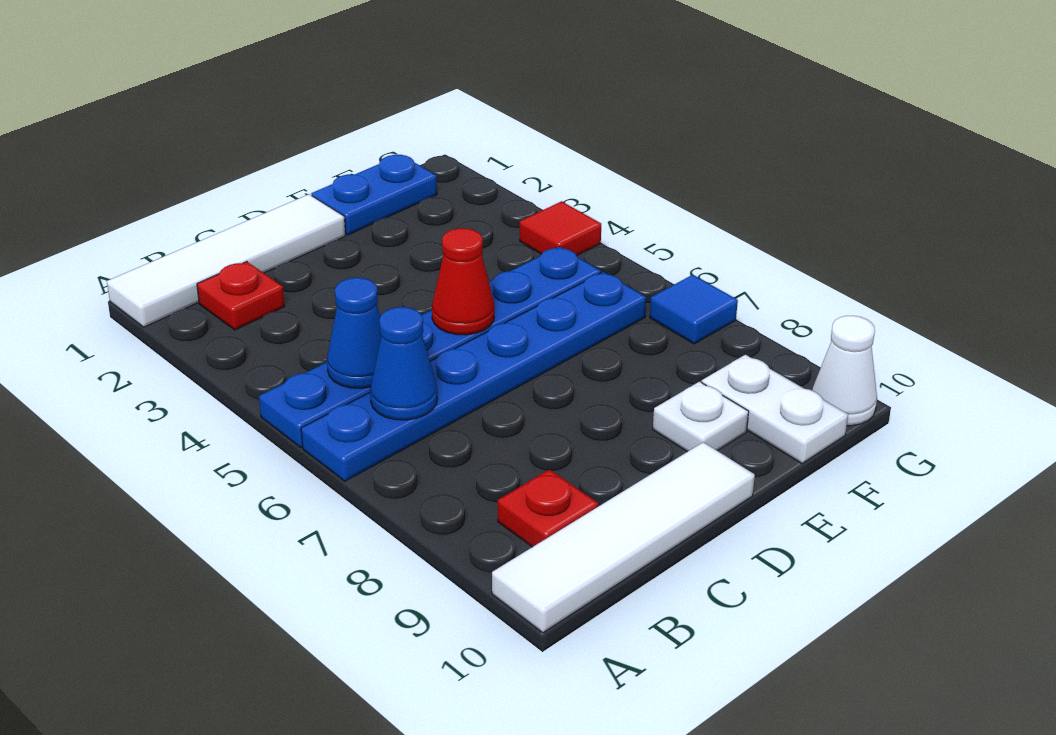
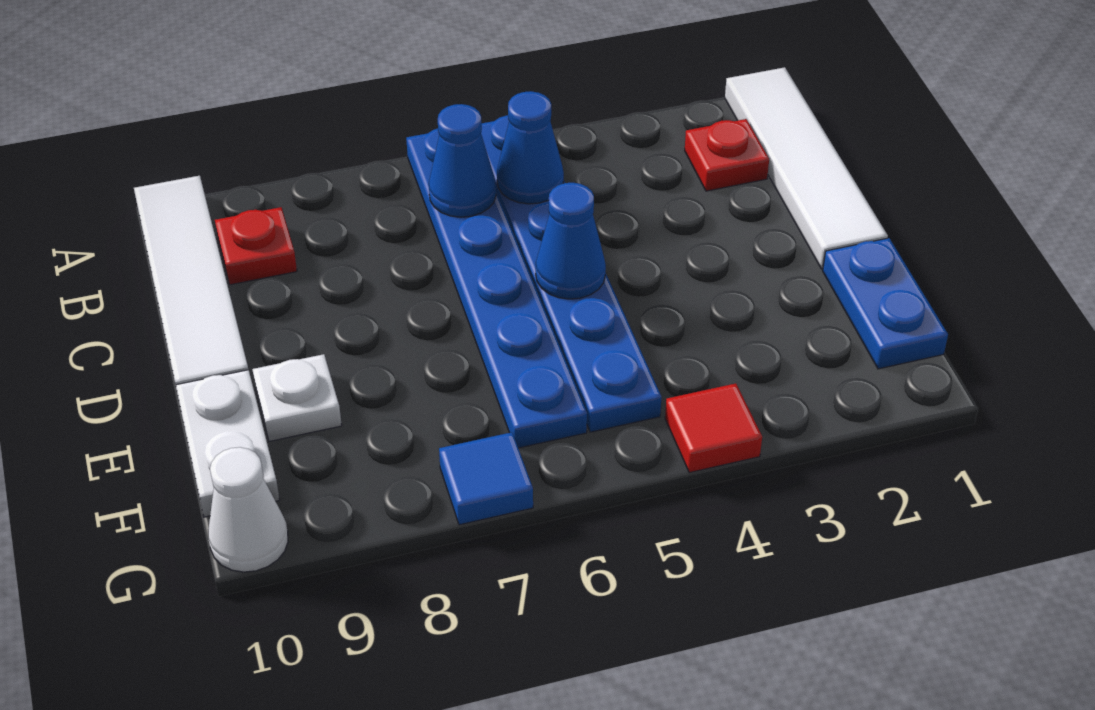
red 1x1 cone [432,228,494,335] -> blue 1x1 cone [536,183,606,299]
white 1x2 plate [702,355,848,464] -> white 1x2 plate turned to [176,370,280,517]

